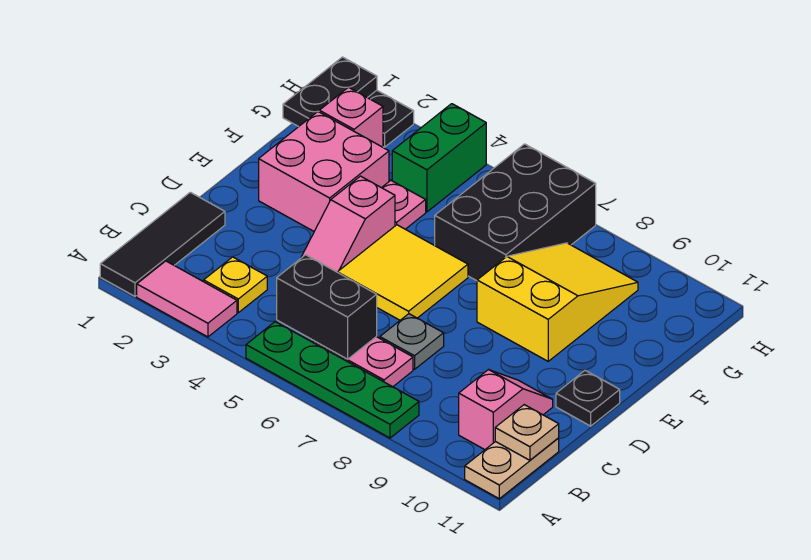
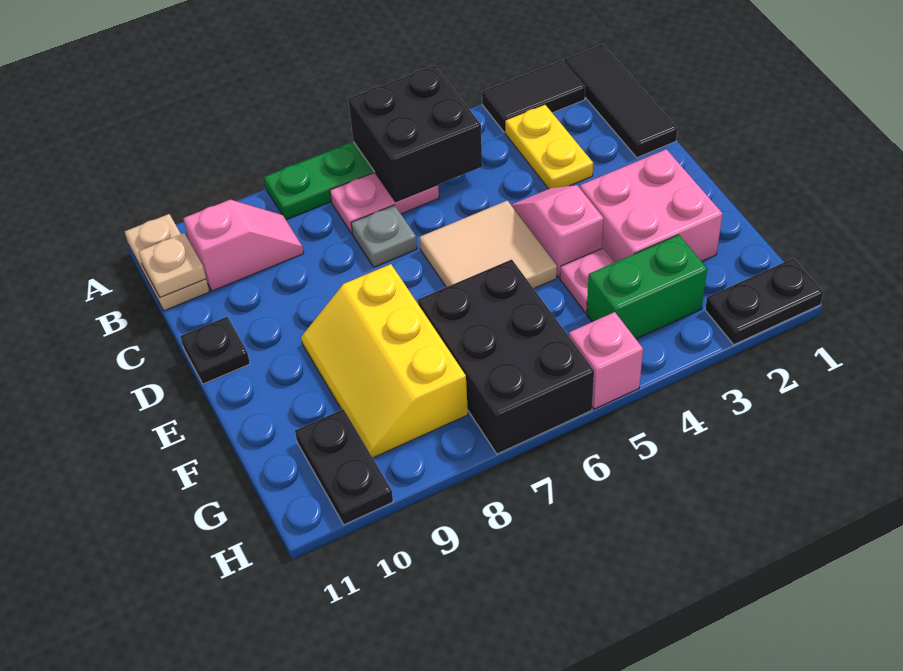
pink 1x2 tile [137,261,237,337] -> black 1x2 tile [482,60,585,132]
yellow 1x1 plate [204,257,267,313] -> yellow 1x2 plate [505,104,593,189]
black 1x2 brick [277,255,377,359] -> black 2x2 brick [348,66,482,202]
pink 1x2 slope [459,370,553,450] -> pink 1x2 slope turned to [183,200,304,291]
yellow 2x2 tile [338,225,468,320] -> tan 2x2 tile [420,201,557,289]
yellow 2x3 slope [477,243,638,361] -> yellow 2x3 slope turned to [301,264,468,458]
black 1x2 plate [283,57,377,127] -> black 1x2 plate moved to [295,409,393,525]
pink 1x1 brick [319,87,383,147] -> pink 1x1 brick moved to [569,312,643,409]
green 1x2 brick [392,104,486,212] -> green 1x2 brick turned to [587,235,707,339]

